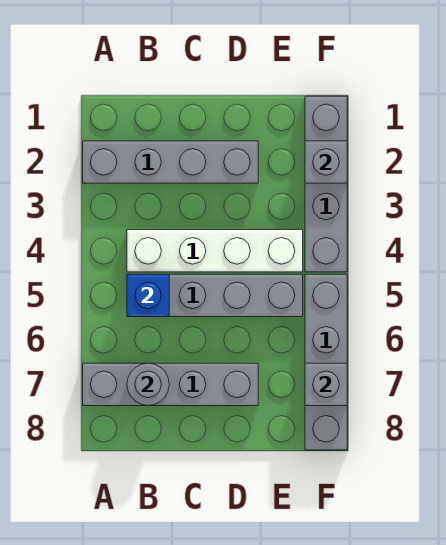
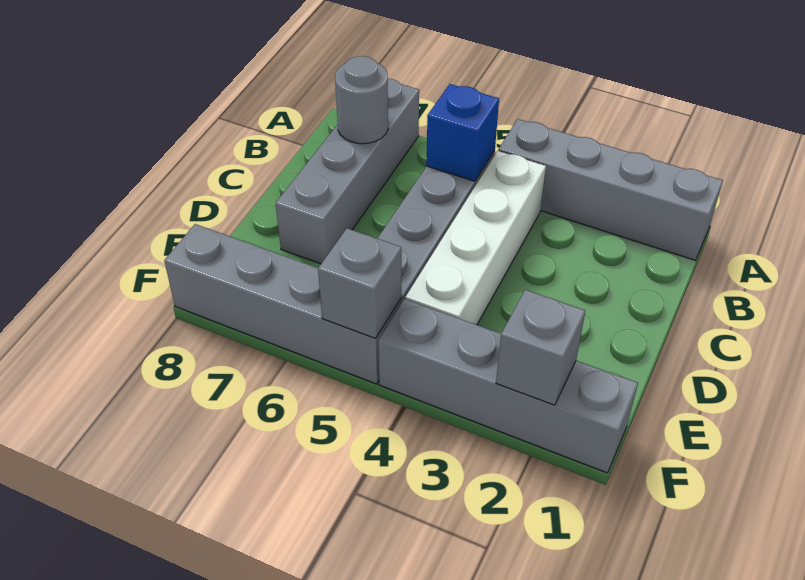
grey 1x4 brick [83,141,258,183] -> grey 1x4 brick turned to [498,119,723,260]
grey 1x1 brick [305,363,347,406] -> grey 1x1 brick moved to [318,228,402,338]

